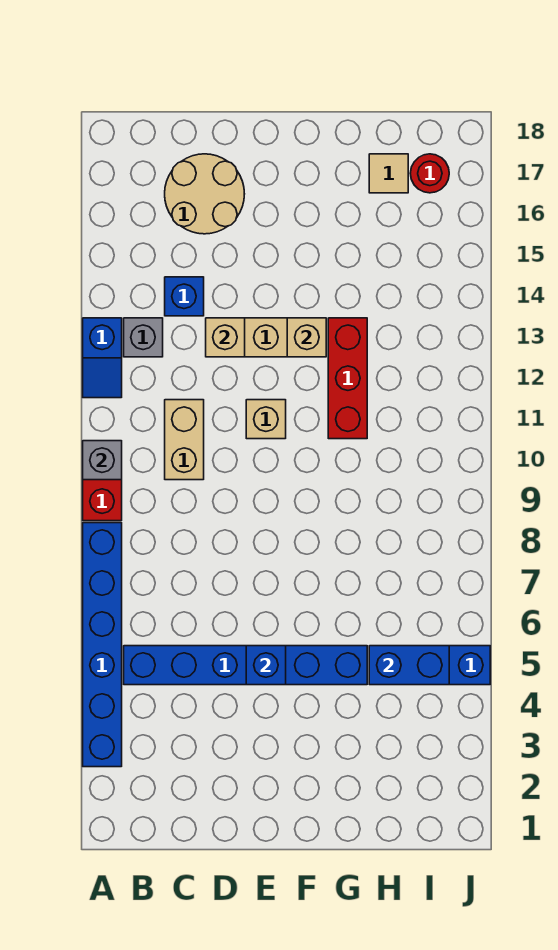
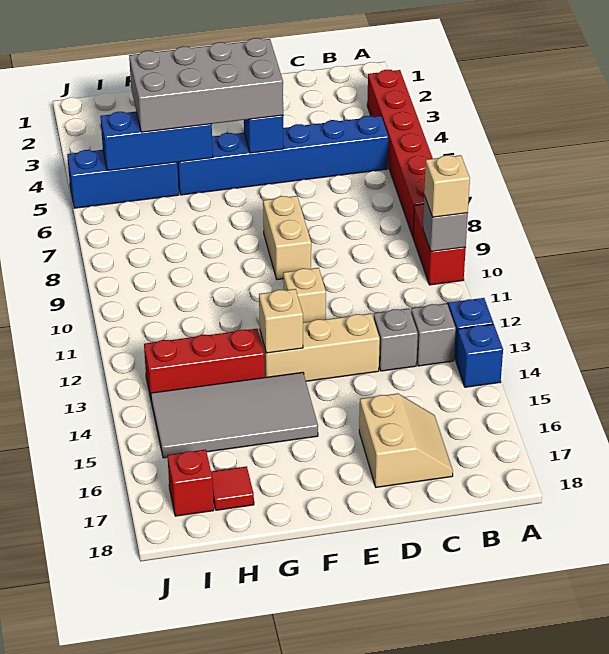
blue 1x6 brick [83,523,122,767] -> red 1x6 brick [367,70,433,236]
tan 1x2 brick [165,400,204,480] -> tan 1x2 brick moved to [263,196,311,280]
none -> grey 1x1 brick [374,308,418,371]
blue 1x1 brick [165,277,204,316] -> blue 1x1 brick moved to [456,324,503,387]
tan 2x2 round brick [165,154,244,234] -> tan 2x2 slope [359,393,453,487]
tan 1x1 brick [206,318,245,357] -> tan 1x1 brick moved to [424,155,470,217]
none -> grey 2x4 brick [129,38,283,132]
none -> grey 2x4 tile [151,372,318,458]
red 1x3 brick [328,318,367,439] -> red 1x3 brick turned to [144,329,265,398]
blue 1x2 brick [369,646,449,685] -> blue 1x3 brick [100,112,213,171]
tan 1x1 tile [369,154,408,193] -> red 1x1 tile [211,466,254,510]
red 1x1 round brick [410,154,449,193] -> red 1x1 brick [167,450,214,516]

